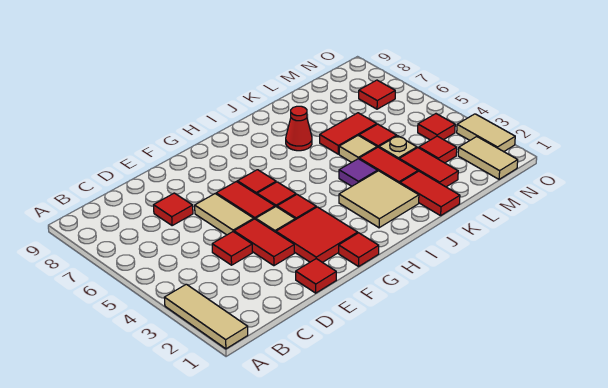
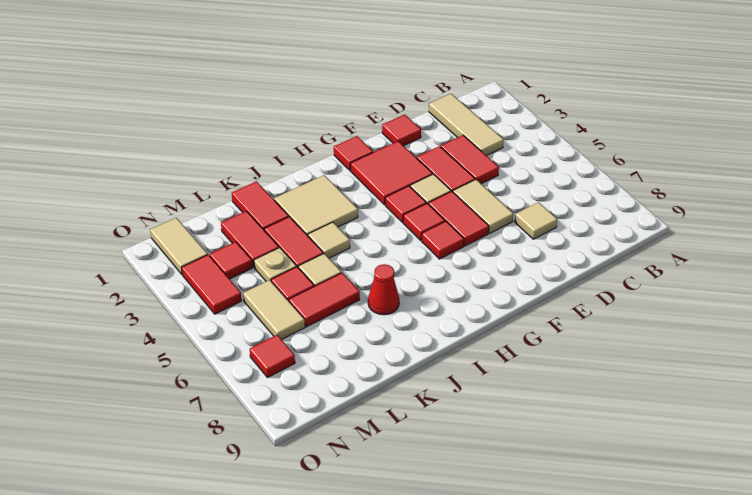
tan 1x3 tile [164,284,248,349] -> tan 1x3 tile moved to [429,94,504,156]
red 1x1 tile [212,232,252,265] -> red 1x2 tile [441,135,499,184]
red 1x1 tile [153,193,193,225] -> tan 1x1 tile [515,202,557,239]
purple 1x1 tile [339,159,378,186] -> tan 1x1 tile [308,222,350,258]
red 1x1 tile [418,114,455,140] -> red 1x2 tile [182,255,242,314]
tan 1x2 tile [457,114,515,152] -> tan 1x2 tile moved to [243,280,305,340]

